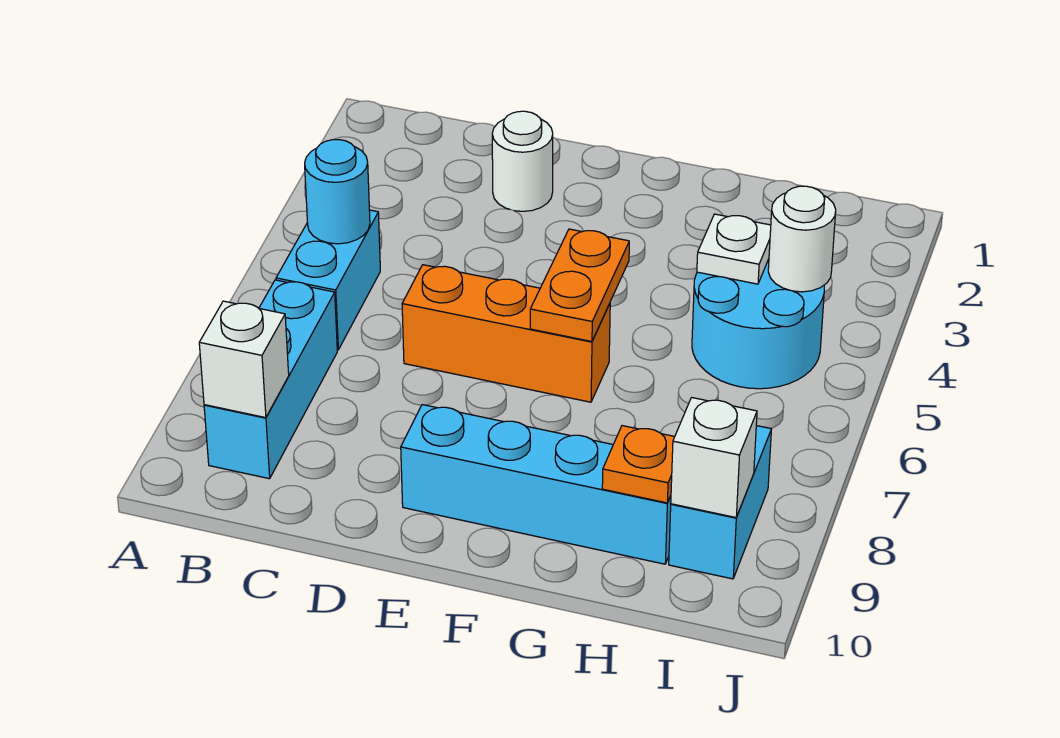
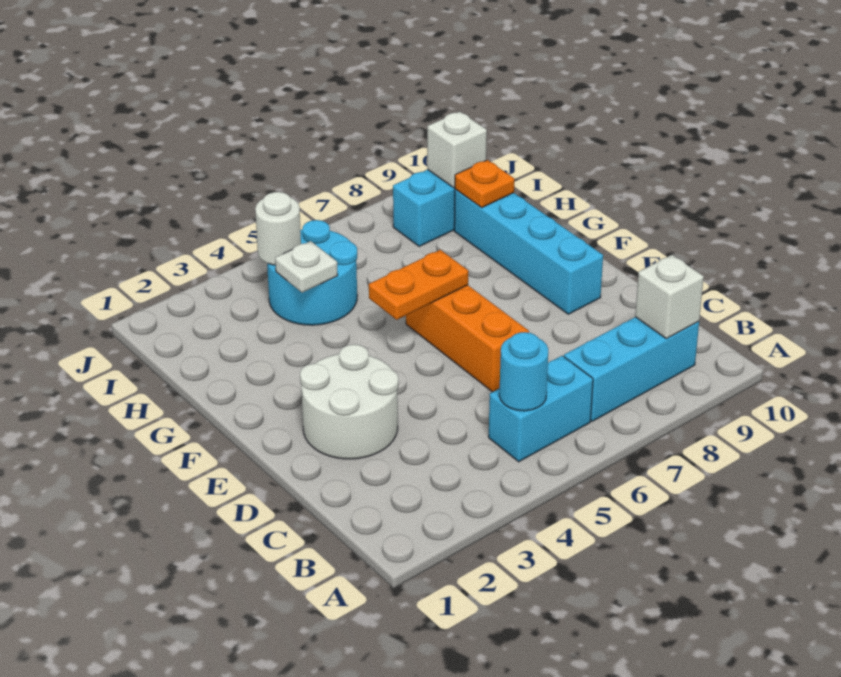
white 1x1 round brick [492,111,553,211] -> white 2x2 round brick [300,344,399,459]

